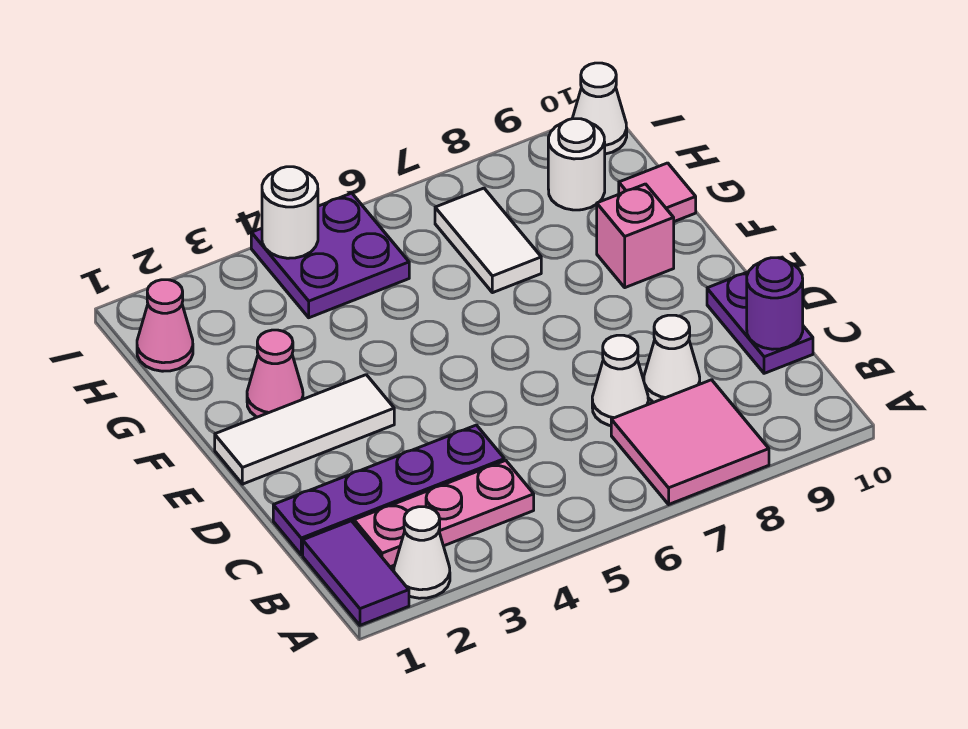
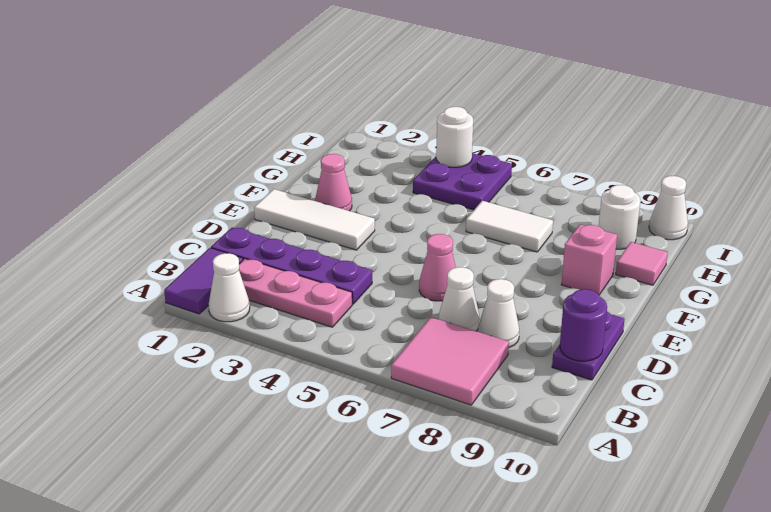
white 1x2 tile [435,188,541,293] -> white 1x2 tile turned to [466,201,553,252]
pink 1x1 cone [137,280,193,371] -> pink 1x1 cone moved to [419,234,456,301]

